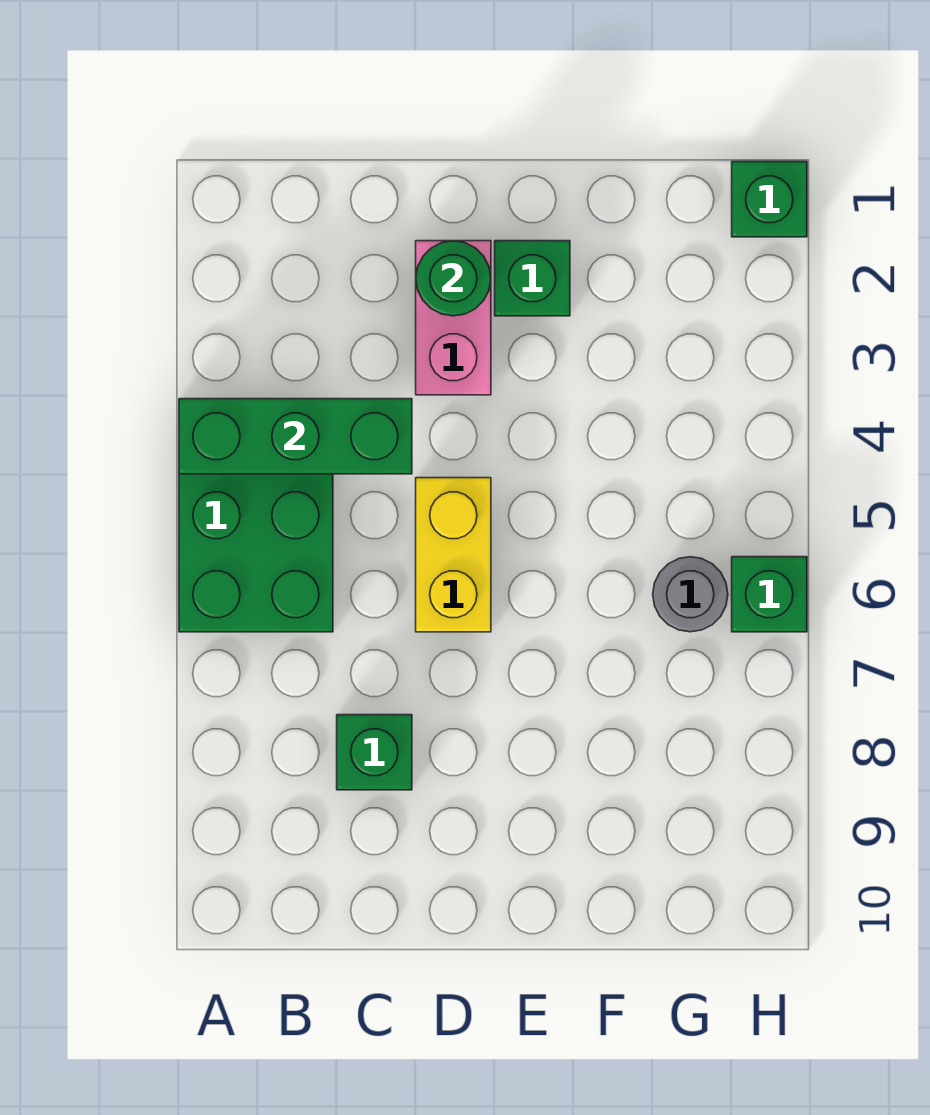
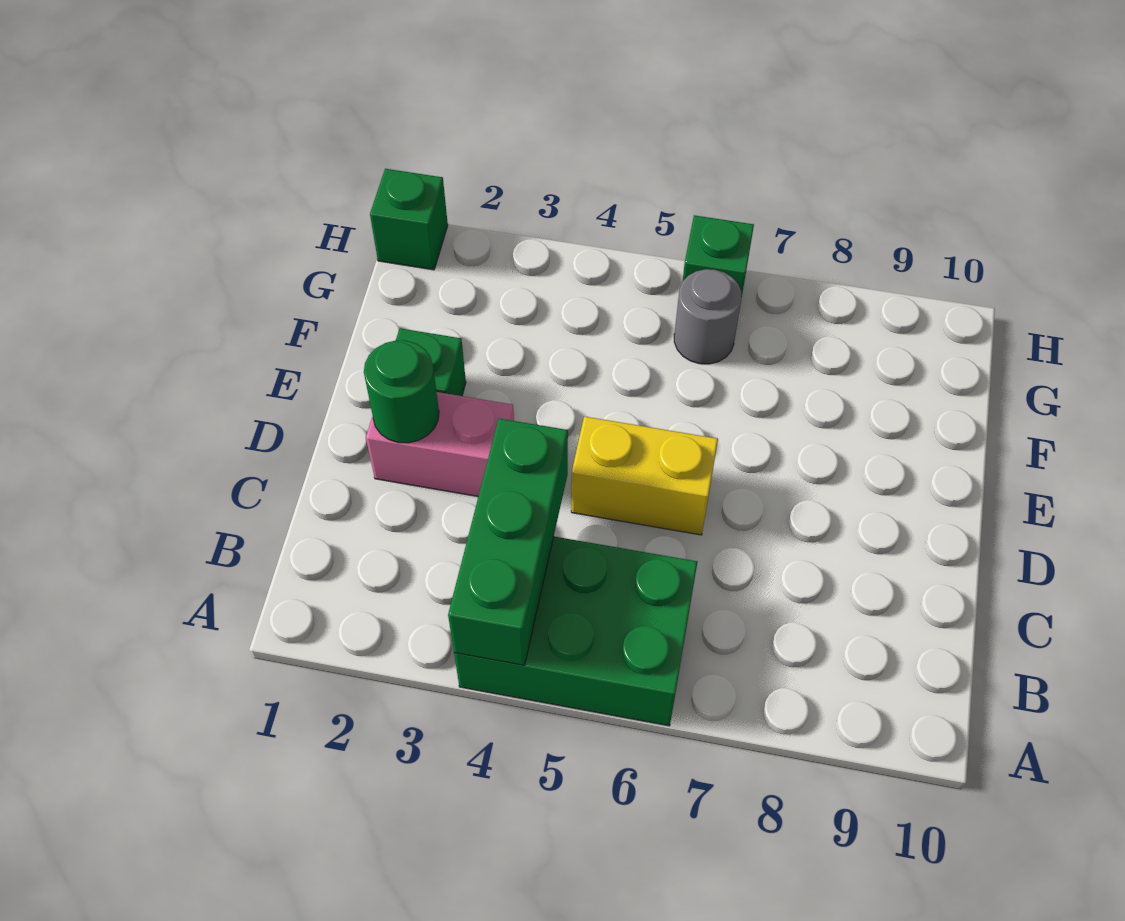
green 1x1 brick [337,715,412,790] -> none

